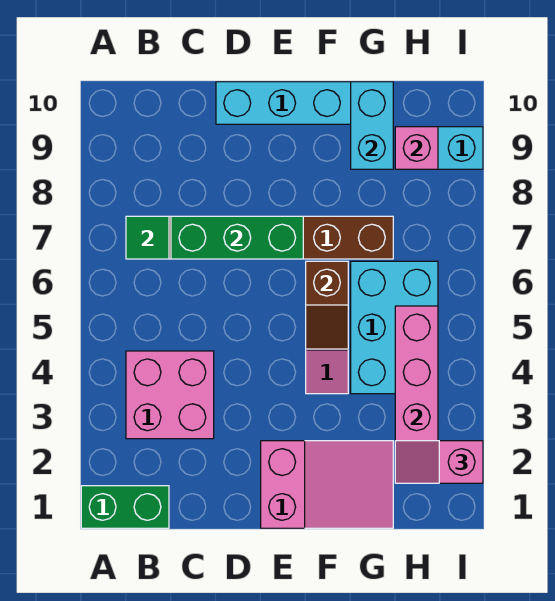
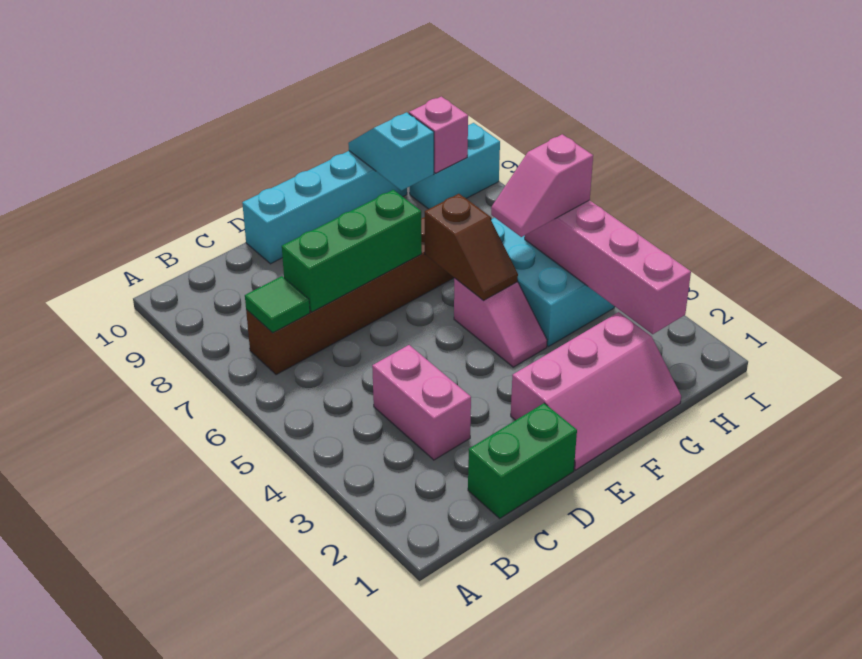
green 1x2 brick [81,486,169,528] -> green 1x2 brick moved to [468,403,577,518]
pink 2x2 brick [126,351,214,439] -> pink 1x2 brick [372,345,471,460]
pink 2x3 slope [261,441,393,528] -> pink 2x3 slope turned to [511,312,681,470]
cyan 1x2 brick [351,82,393,169] -> cyan 1x2 slope [348,112,434,191]
pink 1x2 slope [395,441,483,483] -> pink 1x2 slope moved to [491,134,593,237]

